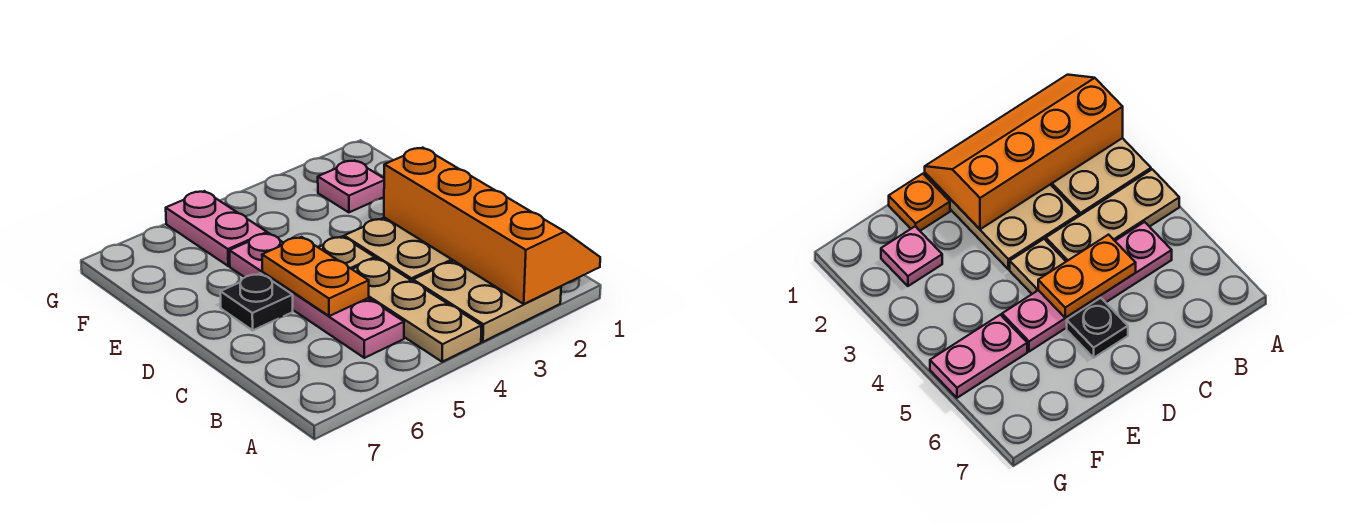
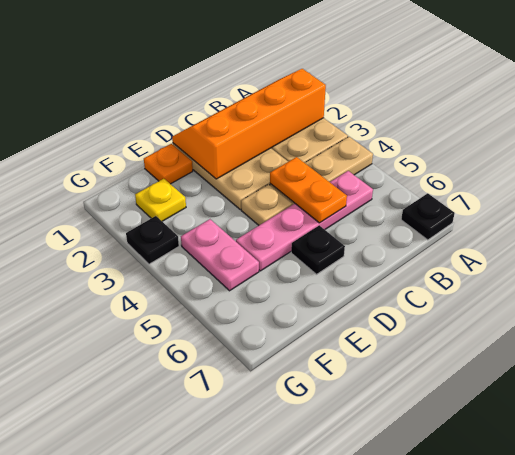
none -> black 1x1 plate [401,193,455,240]
orange 1x2 plate [262,237,369,316] -> orange 1x2 plate turned to [270,157,347,223]
pink 1x1 plate [318,160,384,212] -> yellow 1x1 plate [135,179,186,221]
pink 1x2 plate [166,191,267,266] -> pink 1x2 plate turned to [181,219,259,291]
none -> black 1x1 plate [126,216,179,264]

